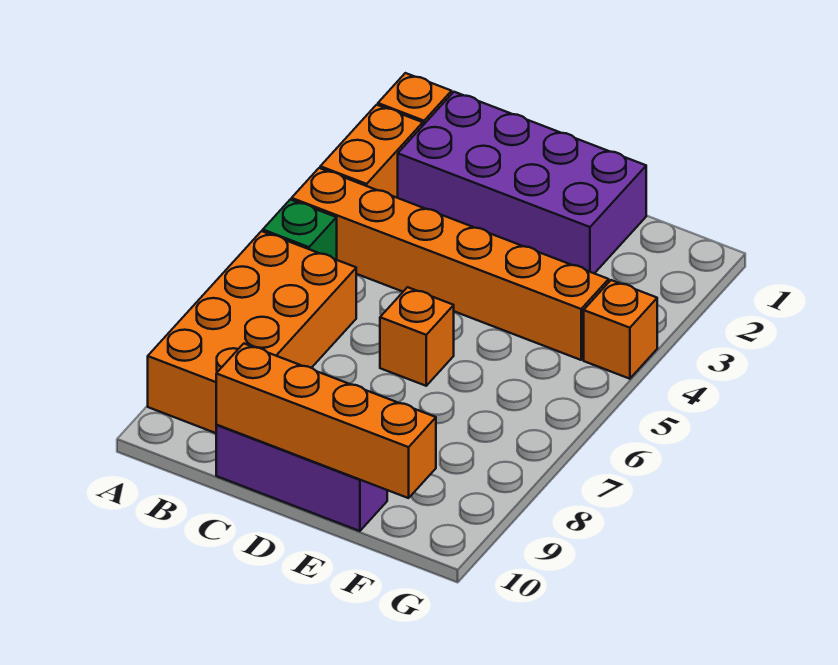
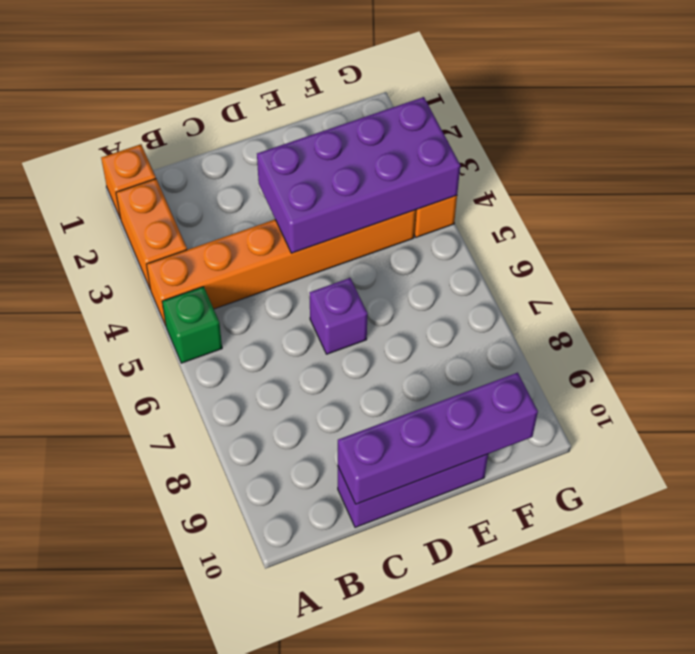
orange 2x4 brick [148,231,356,433] -> none
purple 2x4 brick [398,92,646,273] -> purple 2x4 brick moved to [257,97,460,253]
orange 1x4 brick [216,344,436,498] -> purple 1x4 brick [338,373,538,504]
orange 1x1 brick [380,287,454,386] -> purple 1x1 brick [310,278,368,354]

